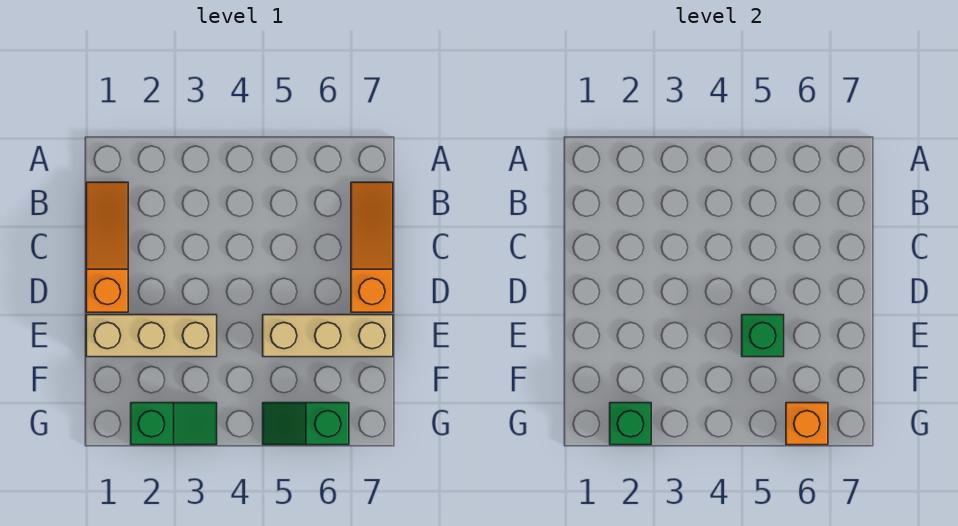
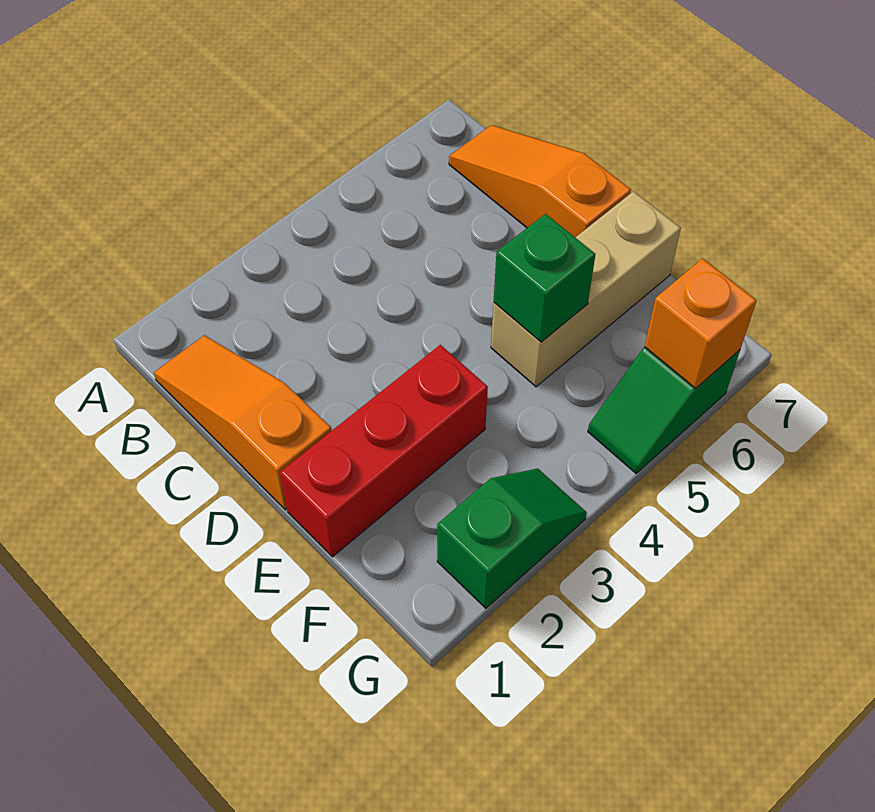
tan 1x3 brick [86,315,217,357] -> red 1x3 brick [280,345,488,557]
green 1x1 brick [610,403,651,445] -> none

